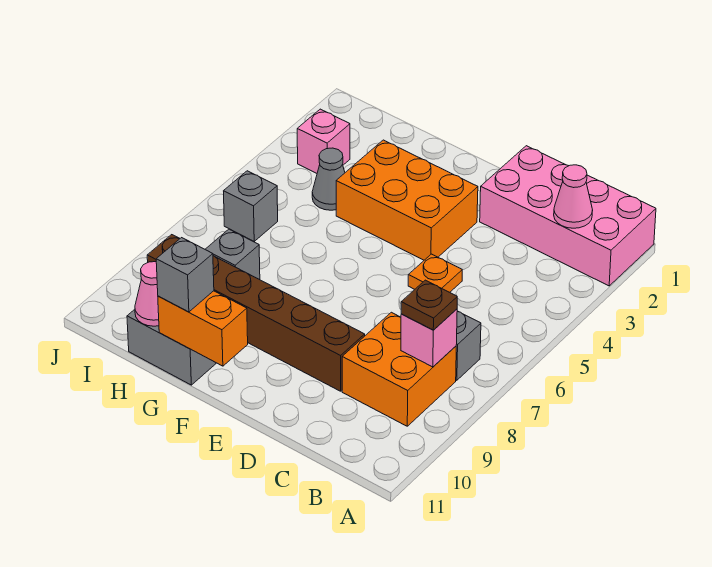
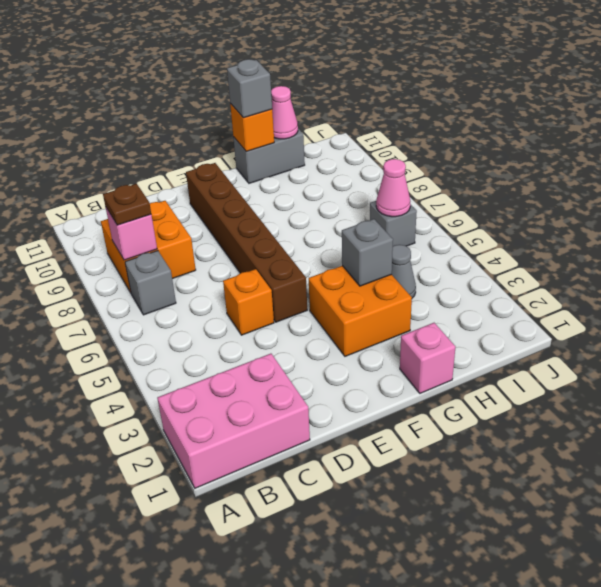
pink 2x4 brick [480,146,656,286] -> pink 2x3 brick [157,354,310,488]
pink 1x1 cone [554,165,593,228] -> pink 1x1 cone moved to [376,159,410,217]
orange 1x1 plate [408,254,462,292] -> orange 1x1 brick [223,269,274,335]
brown 1x6 brick [147,235,365,391] -> brown 1x6 brick turned to [186,163,307,322]
orange 2x3 brick [336,140,478,260] -> orange 2x2 brick [309,266,412,356]
orange 1x2 brick [158,291,248,366] -> orange 1x1 brick [230,104,274,152]
grey 1x1 brick [205,229,260,280] -> grey 1x1 brick moved to [342,219,393,286]
pink 1x1 brick [297,109,350,173] -> pink 1x1 brick moved to [400,323,455,393]

